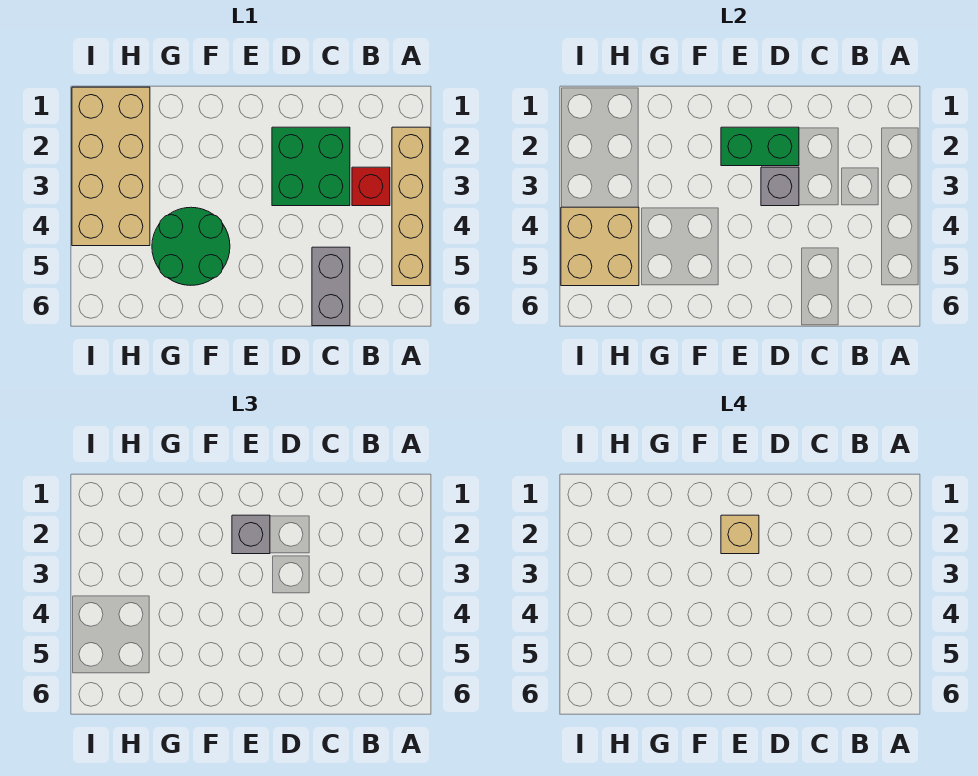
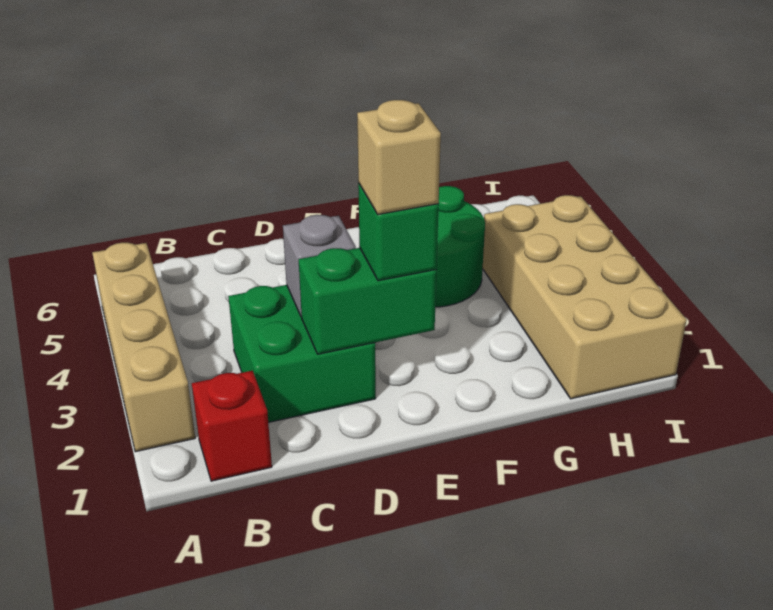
red 1x1 brick [352,167,390,206] -> red 1x1 brick moved to [192,371,272,481]
grey 1x2 brick [312,247,350,326] -> none
grey 1x1 brick [232,515,270,554] -> green 1x1 brick [358,183,439,281]
tan 2x2 brick [561,207,639,286] -> none

